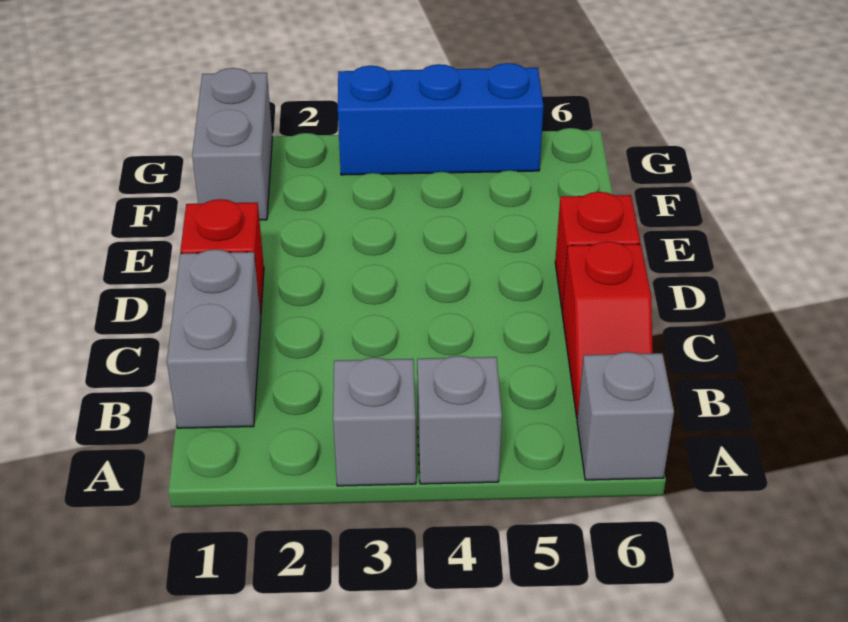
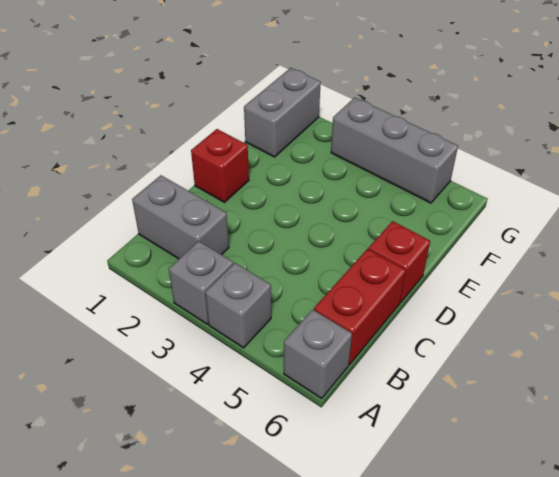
grey 1x2 brick [167,249,261,428] -> grey 1x2 brick turned to [132,175,229,259]
red 1x2 slope [562,241,653,418] -> red 1x2 brick [314,249,406,364]
blue 1x3 brick [338,63,544,175] -> grey 1x3 brick [331,98,458,203]

